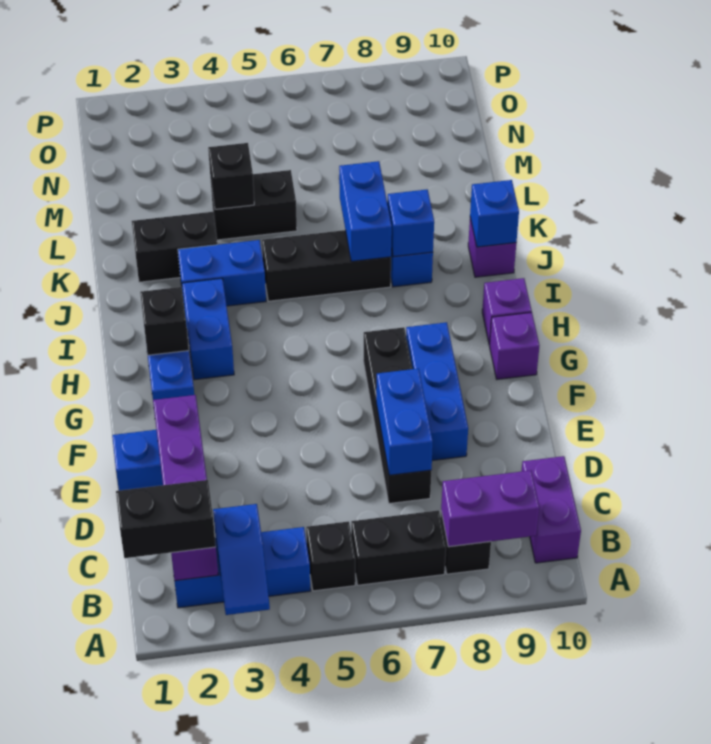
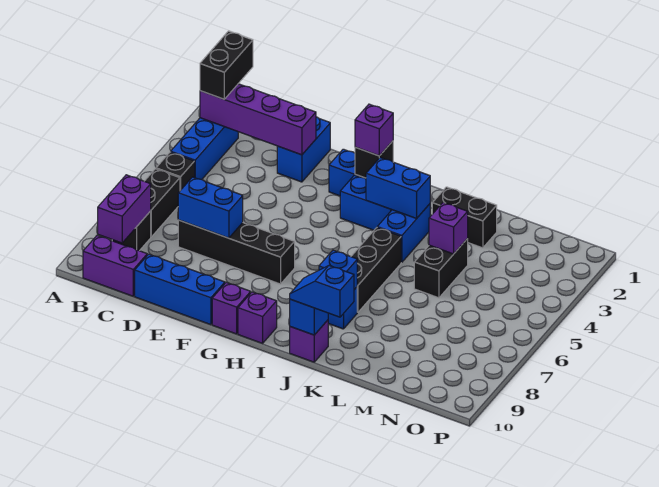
blue 1x2 slope [213,504,270,615] -> blue 1x2 slope moved to [290,266,354,317]
blue 1x3 brick [406,322,468,461] -> blue 1x3 brick moved to [135,254,225,325]
none -> purple 1x1 brick [355,104,393,156]
blue 1x2 brick [339,161,392,262] -> blue 1x2 brick moved to [366,158,430,218]
black 1x2 brick [132,212,218,282] -> black 1x2 brick turned to [432,187,497,248]
black 1x1 brick [208,143,254,209] -> purple 1x1 brick [429,203,468,254]

